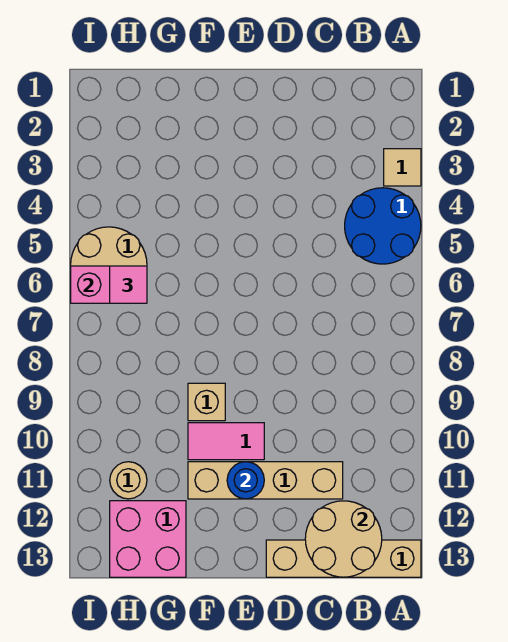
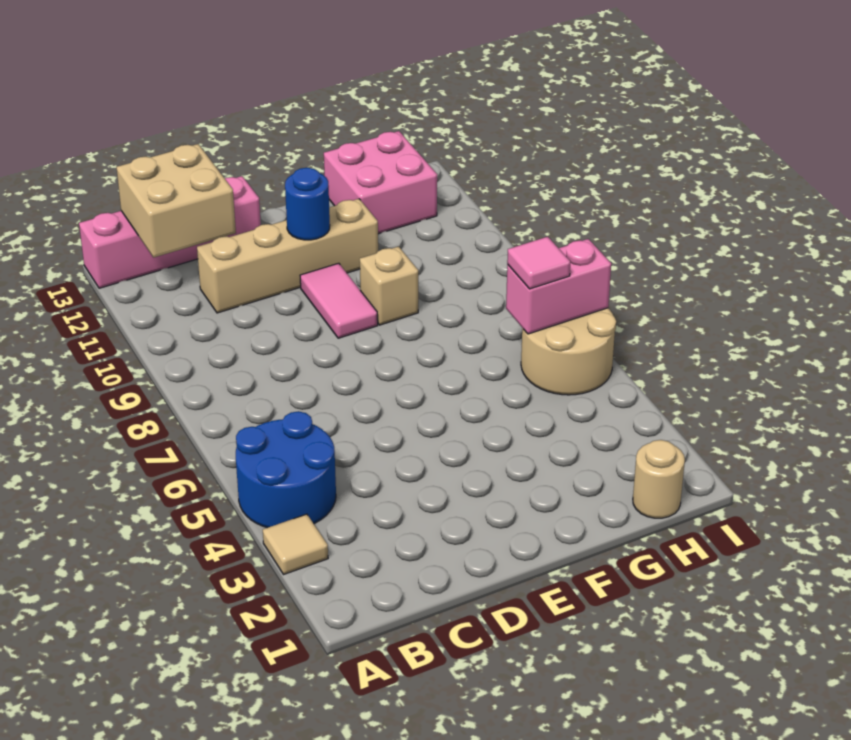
tan 1x4 brick [266,540,421,577] -> pink 1x4 brick [79,176,261,288]
tan 2x2 round brick [305,501,382,577] -> tan 2x2 brick [116,144,236,258]
pink 1x2 tile [188,423,264,460] -> pink 1x2 tile turned to [300,263,378,338]
tan 1x1 round brick [110,462,147,499] -> tan 1x1 round brick moved to [633,440,685,518]

